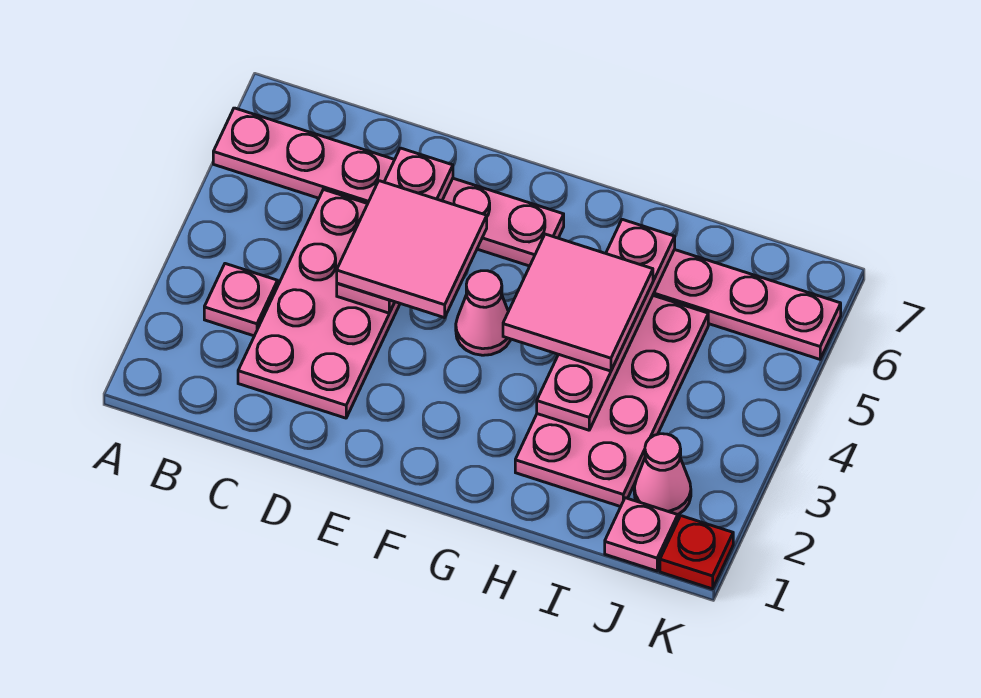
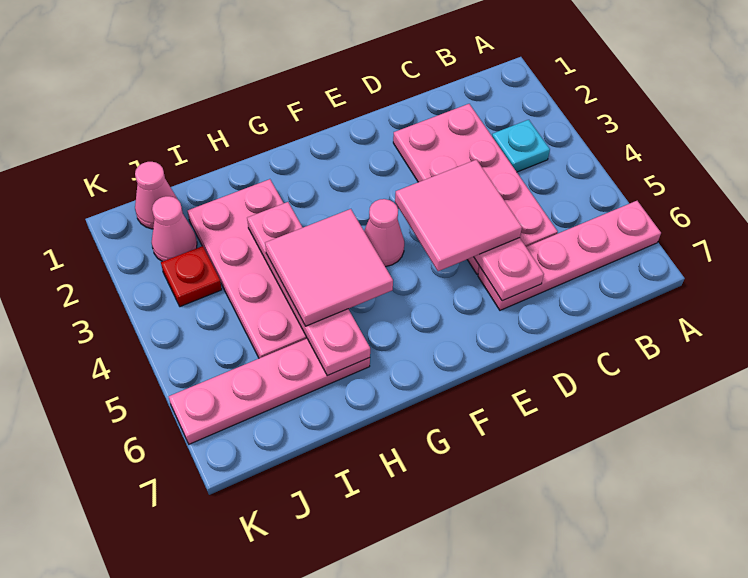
pink 1x6 plate [213,108,564,266] -> pink 1x4 plate [478,201,661,310]
pink 1x1 plate [204,264,278,336] -> cyan 1x1 plate [492,120,550,172]
pink 1x1 plate [605,498,678,571] -> pink 1x1 cone [135,162,177,229]
red 1x1 plate [660,516,733,589] -> red 1x1 plate moved to [161,246,222,307]

